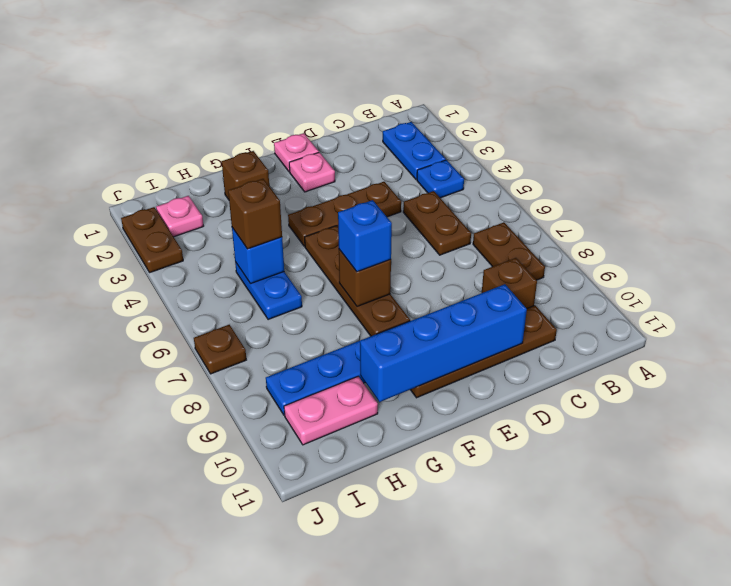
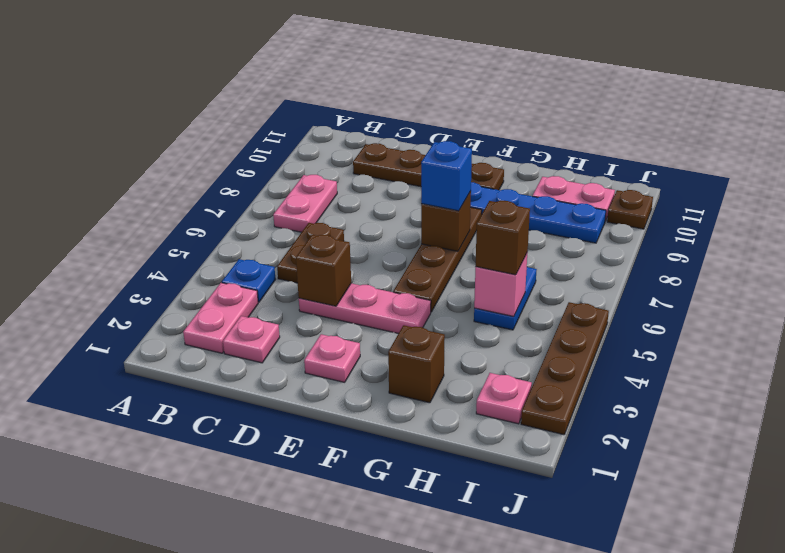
blue 1x2 plate [383,122,446,180] -> pink 1x2 plate [183,283,258,353]
brown 1x2 plate [473,222,545,280] -> pink 1x2 plate [273,175,337,232]
brown 1x1 brick [482,258,537,308] -> brown 1x1 brick moved to [296,235,351,306]
brown 1x3 plate [288,182,401,246] -> pink 1x3 plate [299,283,431,333]
blue 1x4 brick [360,284,527,402] -> none
pink 1x1 plate [274,133,319,172] -> pink 1x1 plate moved to [223,316,280,363]
blue 1x1 brick [232,228,284,284] -> pink 1x1 brick [474,254,527,316]
brown 1x2 plate [121,207,183,273] -> brown 1x4 plate [521,302,609,435]
brown 1x1 plate [194,325,246,374] -> brown 1x1 plate moved to [607,190,653,229]

